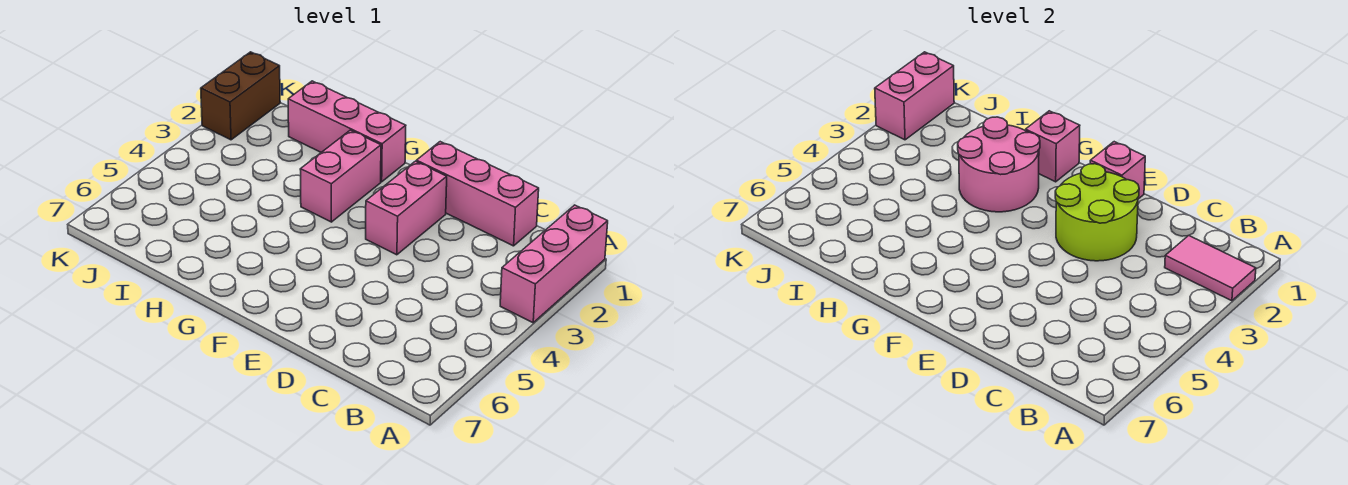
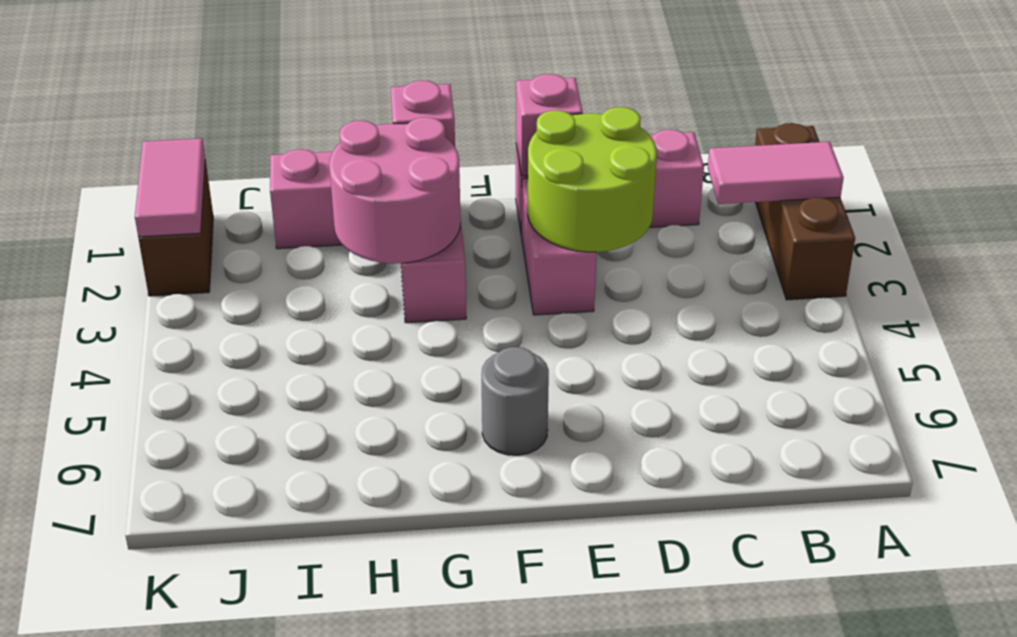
pink 1x3 brick [500,205,608,323] -> brown 1x3 brick [755,123,855,300]
none -> grey 1x1 round brick [482,347,549,455]
pink 1x2 brick [875,52,954,140] -> pink 1x2 tile [135,138,205,237]

